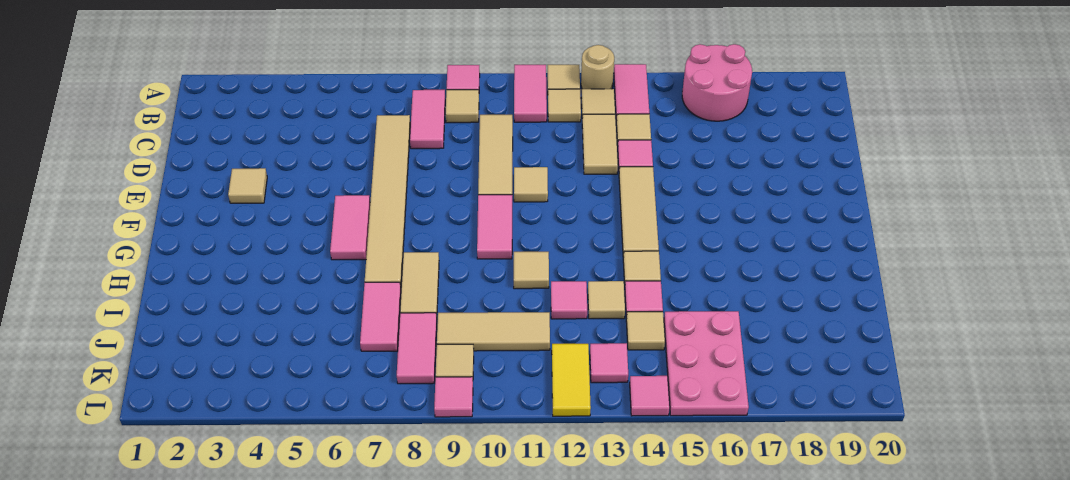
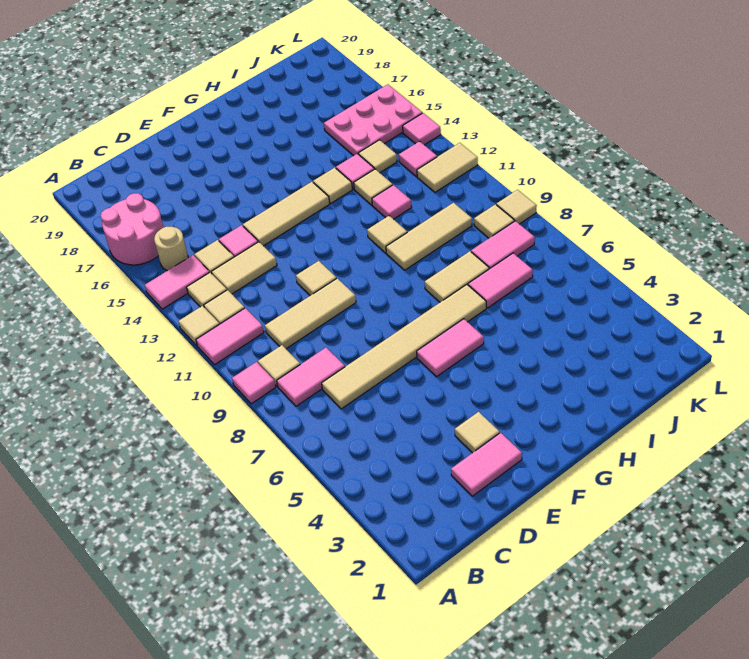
tan 1x1 round brick [581,45,614,89] -> tan 1x1 round brick moved to [154,227,188,271]
pink 1x2 tile [477,195,512,259] -> pink 1x2 tile moved to [451,433,522,496]
tan 1x3 tile [437,312,550,351] -> tan 1x3 tile turned to [386,203,472,270]
yellow 1x2 tile [552,344,591,416] -> tan 1x2 tile [417,143,478,192]
pink 1x1 tile [434,377,473,417] -> tan 1x1 tile [496,190,537,224]

